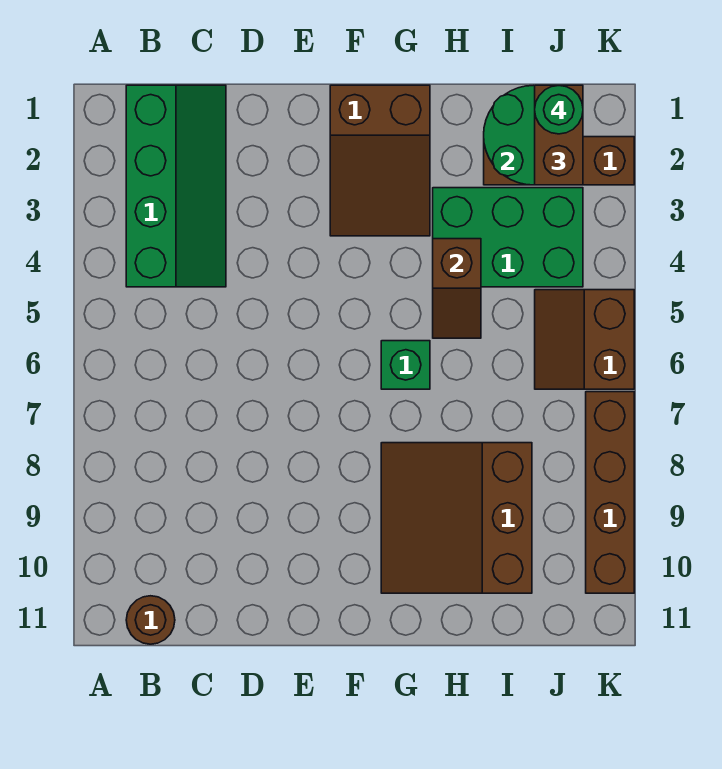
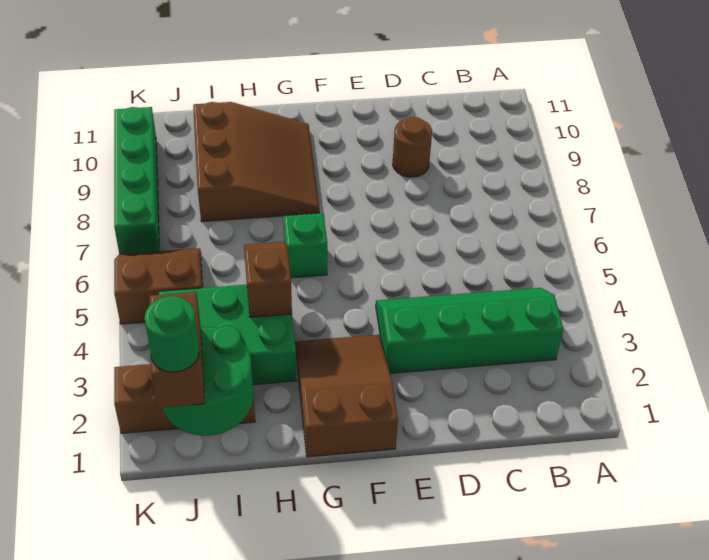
green 2x4 slope [126,85,226,287] -> green 2x4 slope turned to [376,288,563,373]
brown 1x1 round brick [126,596,175,644] -> brown 1x1 round brick moved to [393,117,432,177]
brown 2x2 slope [535,290,634,389] -> brown 2x2 slope turned to [114,248,203,324]
brown 1x4 brick [586,392,634,593] -> green 1x4 brick [114,107,159,254]

